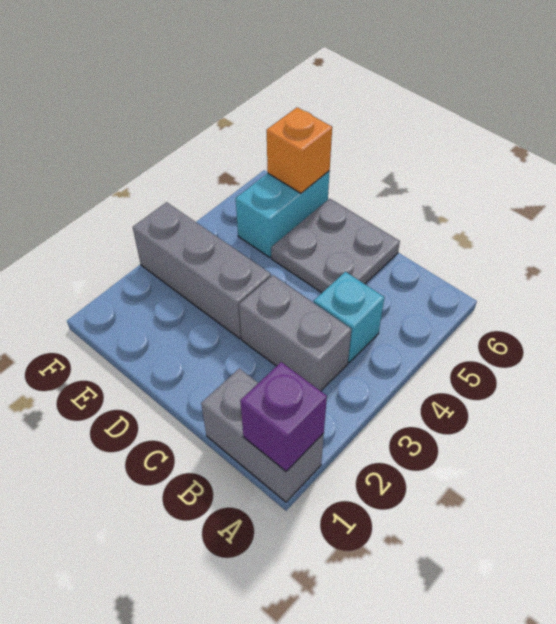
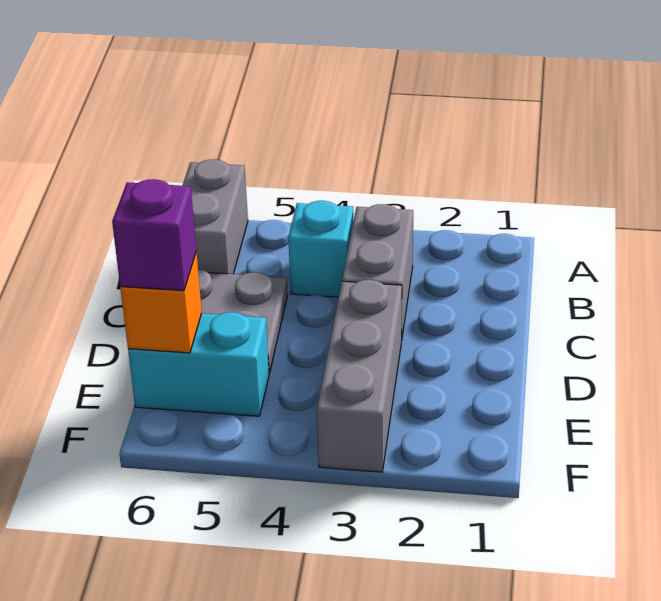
grey 1x2 brick [201,368,324,502] -> grey 1x2 brick moved to [182,159,248,274]
purple 1x1 brick [240,362,327,471] -> purple 1x1 brick moved to [112,179,196,291]

